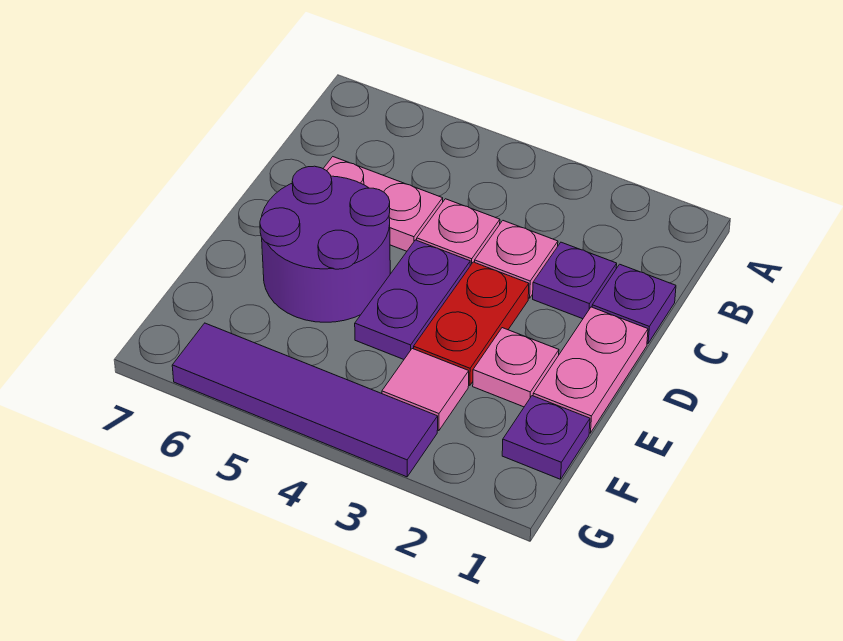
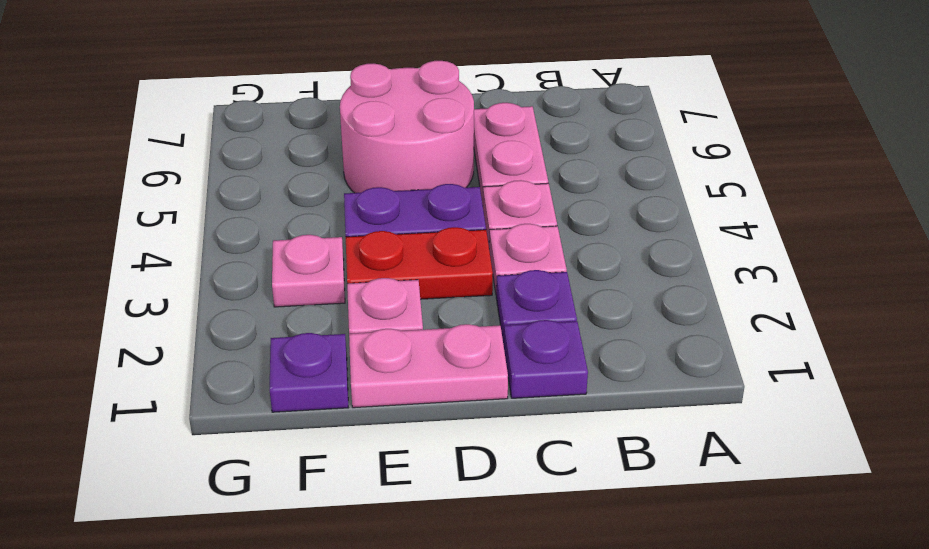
purple 2x2 round brick [260,166,390,322] -> pink 2x2 round brick [340,61,474,193]
pink 1x1 tile [382,349,469,431] -> pink 1x1 plate [272,235,345,307]
purple 1x4 tile [172,323,438,477] -> none

